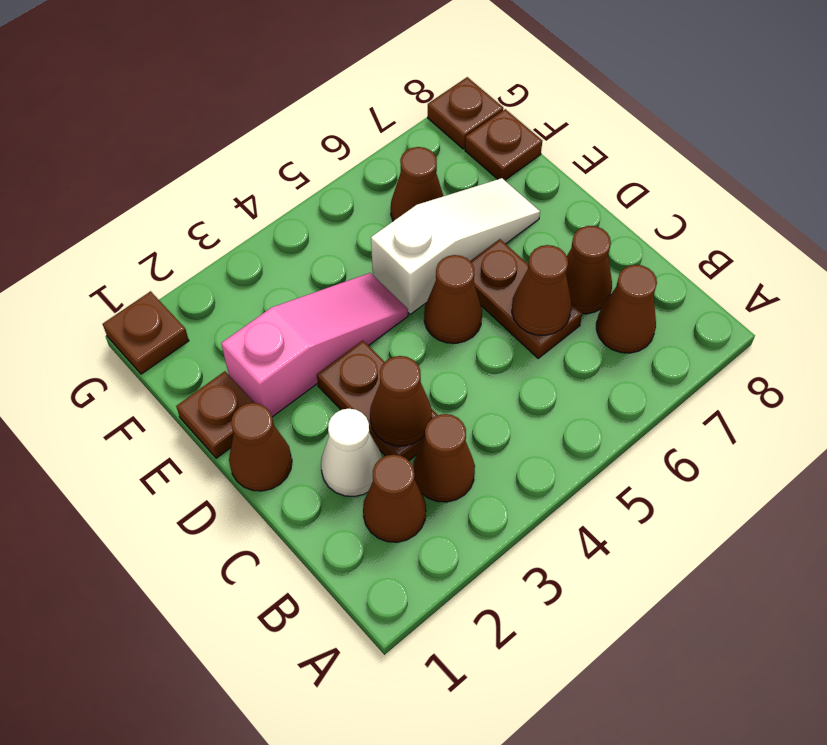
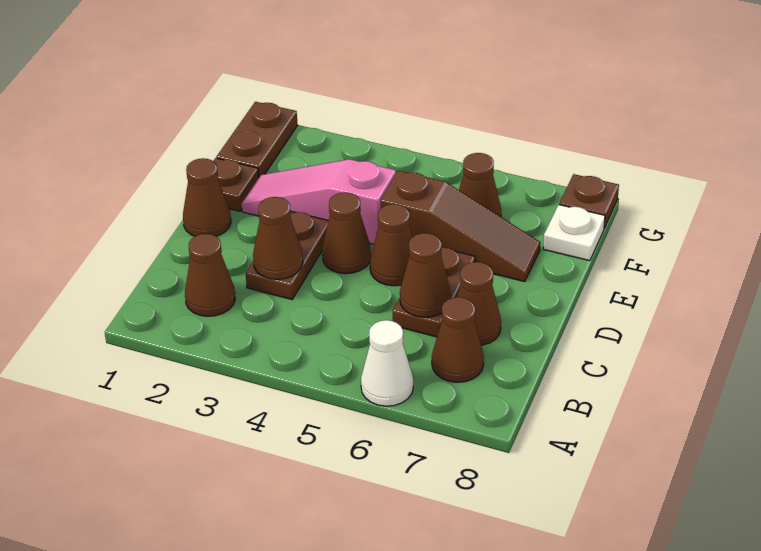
brown 1x1 cone [413,414,475,502] -> brown 1x1 cone moved to [322,192,371,274]
white 1x1 cone [321,409,382,497] -> white 1x1 cone moved to [361,320,413,406]
pink 1x3 slope [221,273,408,417] -> pink 1x3 slope turned to [242,159,396,244]
white 1x3 slope [371,178,540,314] -> brown 1x3 slope [381,171,540,282]
brown 1x1 plate [465,109,542,180] -> white 1x1 plate [543,205,605,261]
brown 1x1 plate [103,291,189,374] -> brown 1x2 plate [216,102,298,177]

